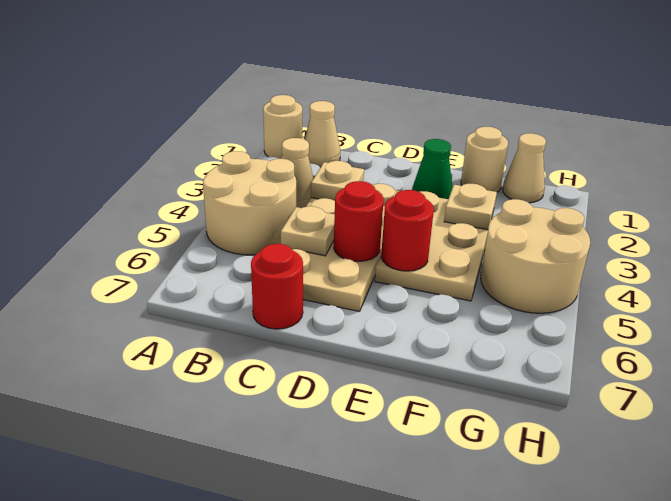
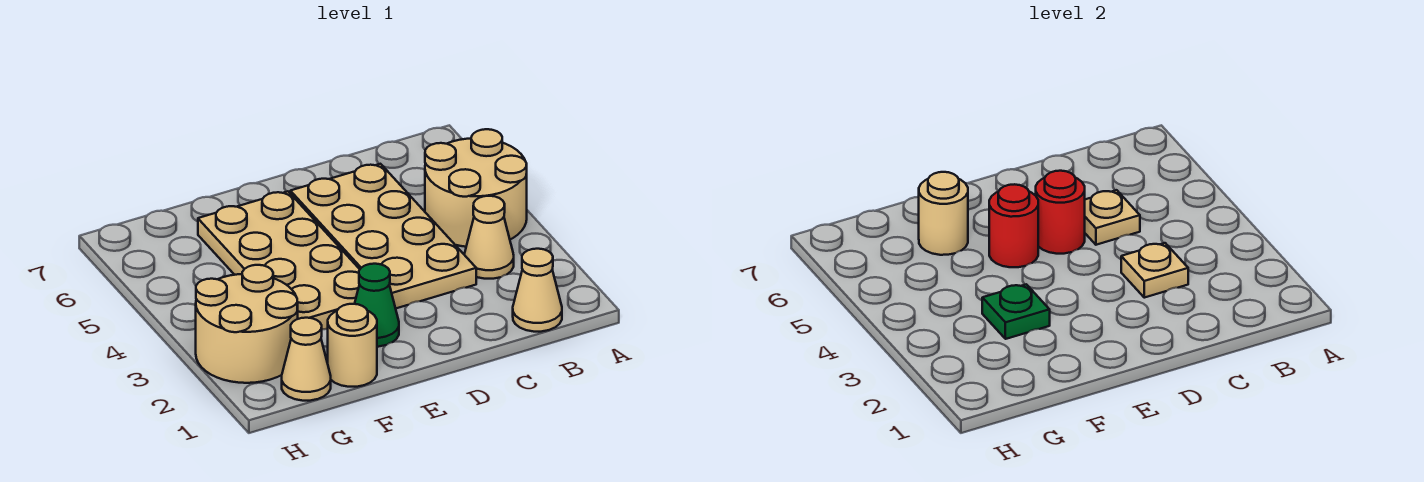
tan 1x1 round brick [263,95,302,159] -> tan 1x1 round brick moved to [919,172,968,255]
red 1x1 round brick [251,244,303,329] -> none
tan 2x3 plate [375,191,494,301] -> tan 2x4 plate [198,191,360,330]
tan 1x1 plate [444,184,497,230] -> green 1x1 plate [982,284,1050,339]
tan 2x2 round brick [481,199,590,313] -> tan 2x2 round brick moved to [196,265,298,383]

